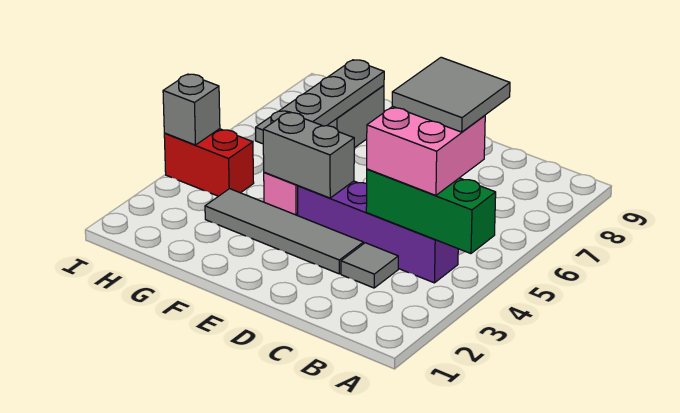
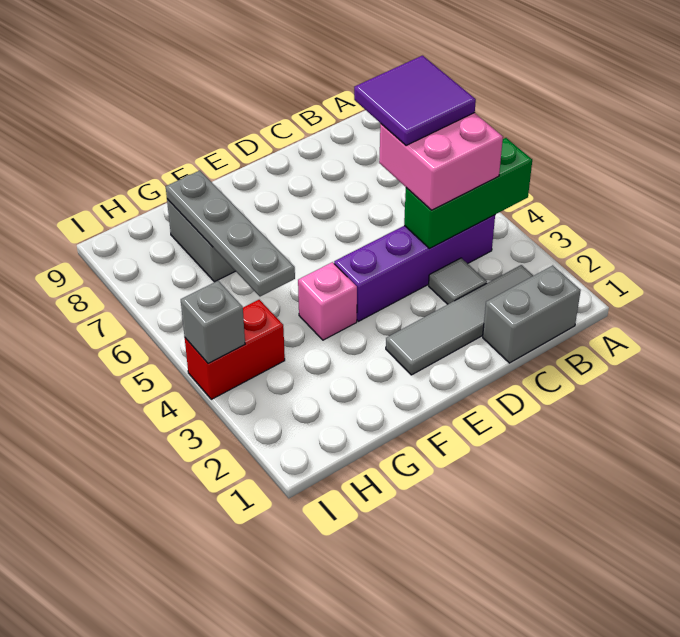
grey 2x2 tile [392,57,510,132] -> purple 2x2 tile [354,56,476,146]
grey 1x4 tile [205,189,363,274] -> grey 1x4 tile moved to [386,265,533,375]
grey 1x2 brick [263,112,354,198] -> grey 1x2 brick moved to [483,265,581,363]

